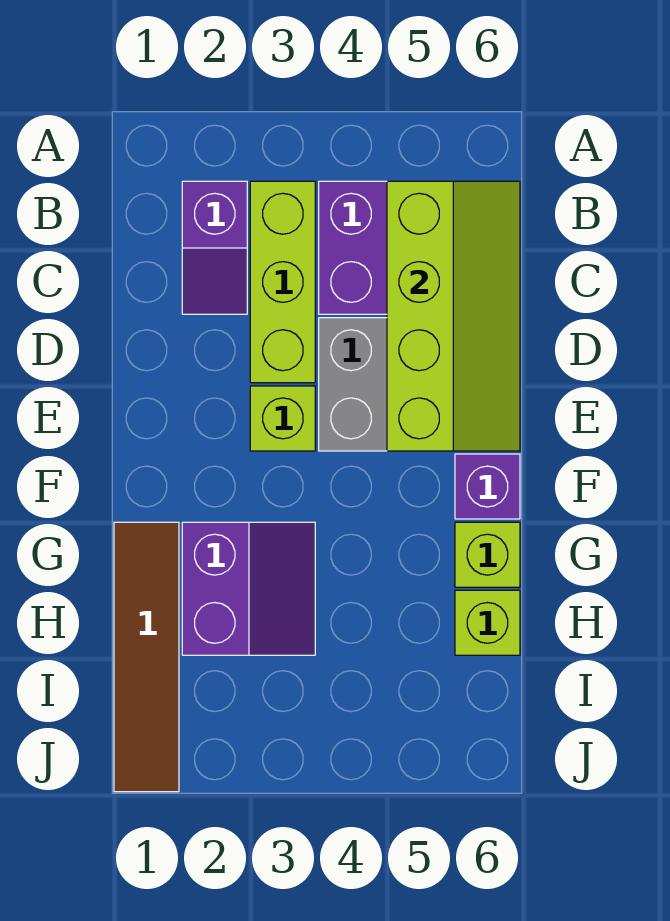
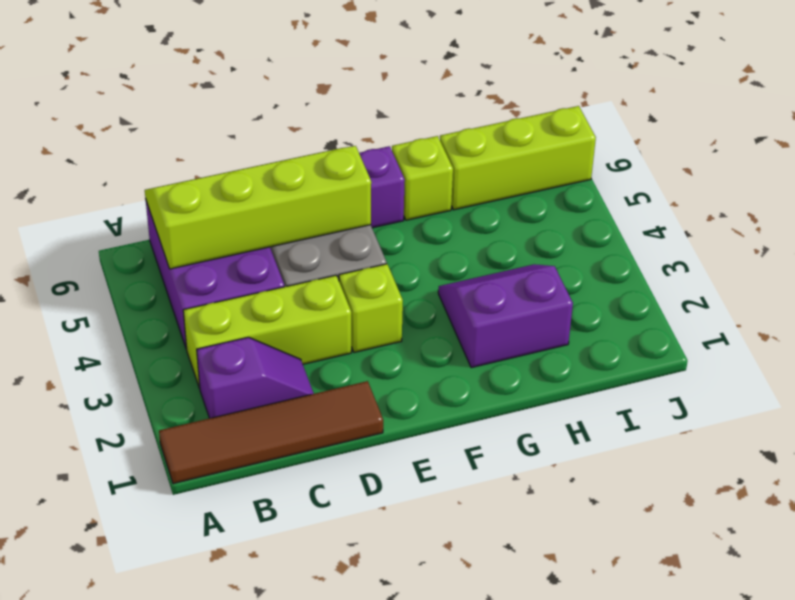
brown 1x4 tile [114,522,179,792] -> brown 1x4 tile moved to [159,381,383,484]
lime 1x1 brick [455,590,520,655] -> lime 1x3 brick [440,106,596,210]

